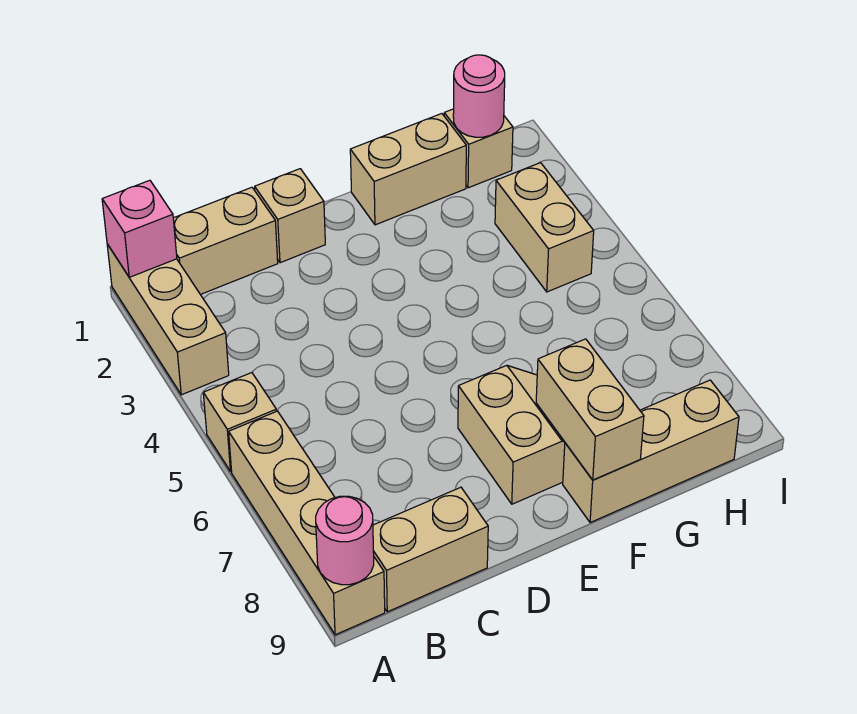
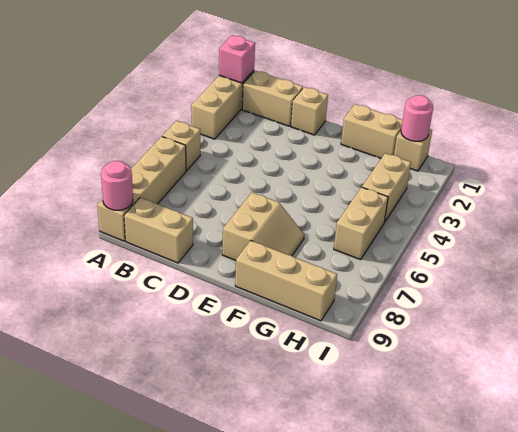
tan 1x2 brick [536,339,644,480] -> tan 1x2 brick moved to [334,187,388,260]

